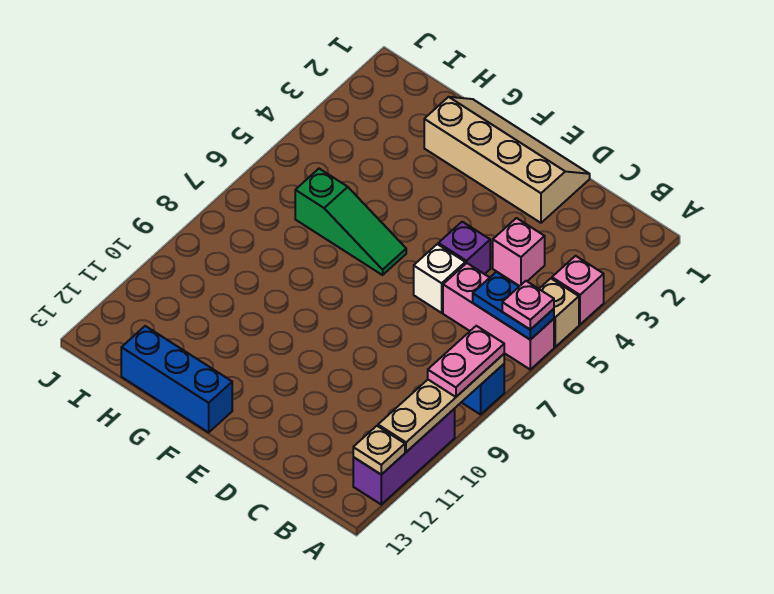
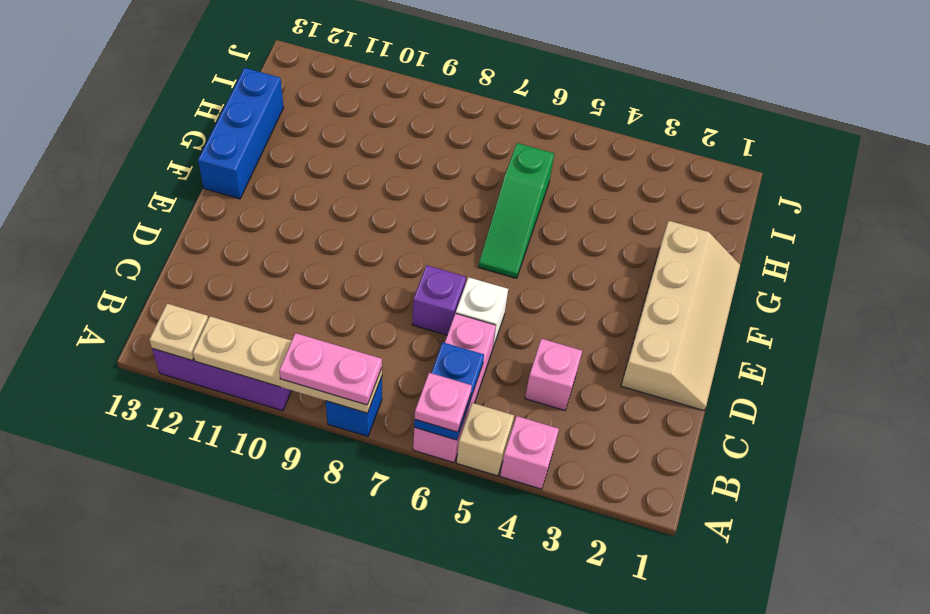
purple 1x1 brick [438,222,490,274] -> purple 1x1 brick moved to [412,265,466,335]

